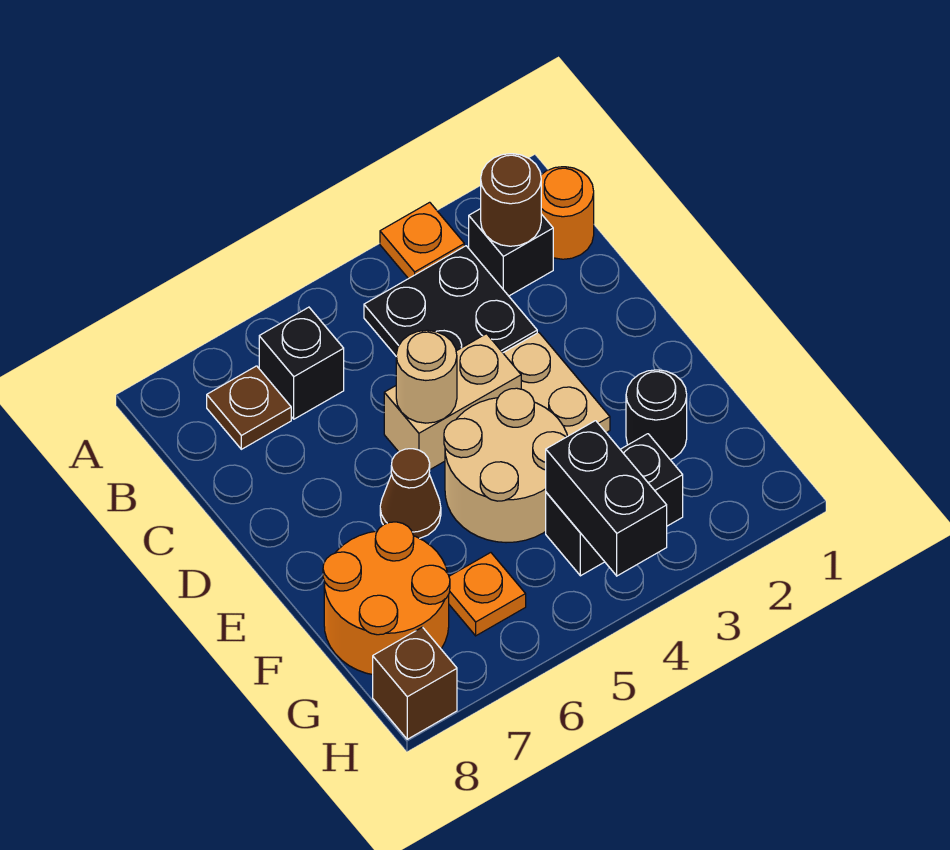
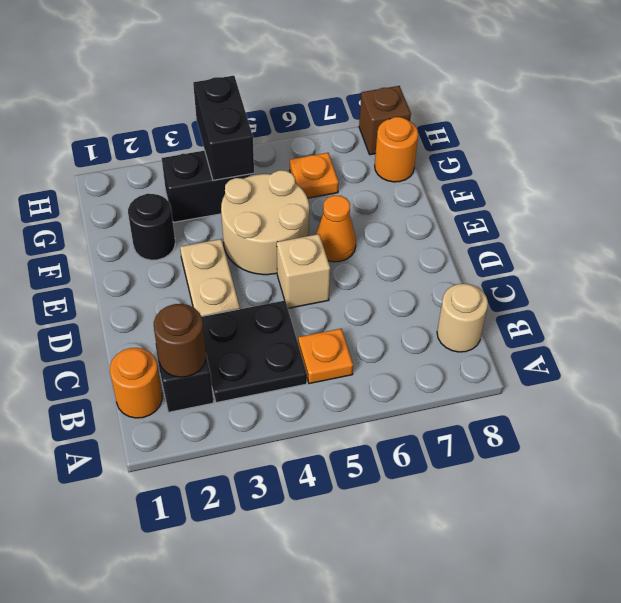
orange 1x1 plate [380,202,464,279] -> orange 1x1 plate moved to [298,329,353,384]
black 1x1 brick [259,307,344,419] -> none
brown 1x1 plate [207,366,291,449] -> none
tan 1x2 brick [384,334,521,469] -> tan 1x1 brick [277,234,330,308]
tan 1x1 round brick [396,330,457,423] -> tan 1x1 round brick moved to [437,284,488,352]
brown 1x1 cone [380,449,441,538] -> orange 1x1 cone [316,196,356,262]
orange 2x2 round brick [323,522,450,675] -> orange 1x1 round brick [375,117,418,182]

